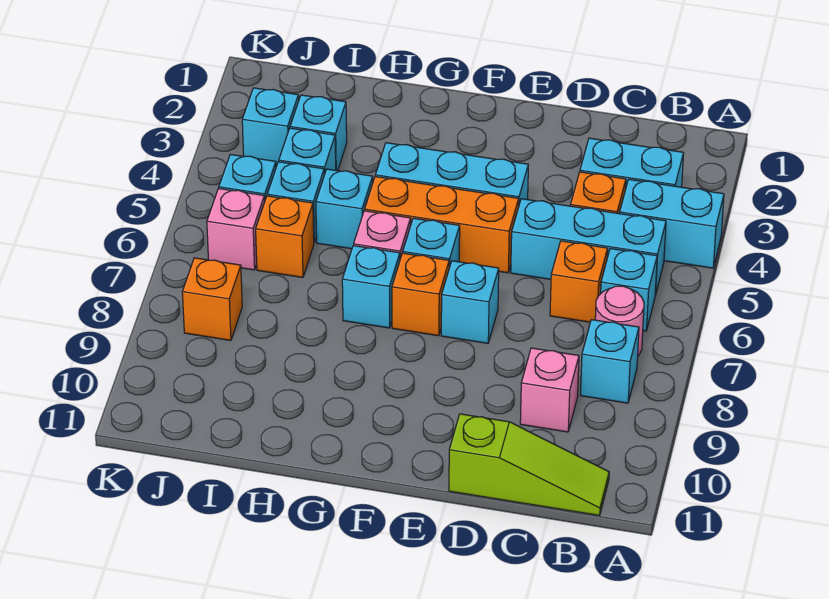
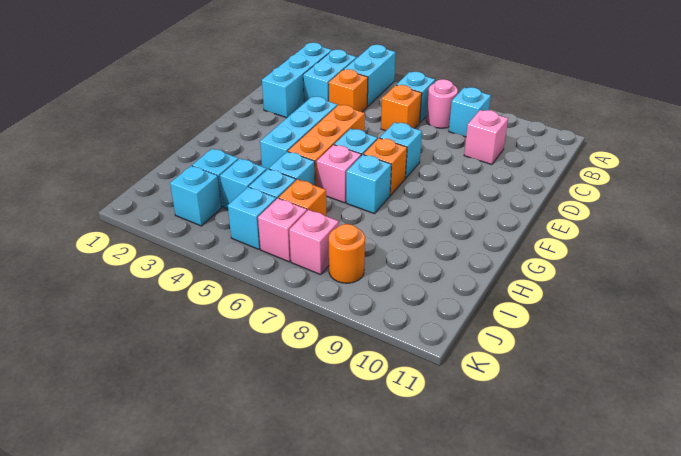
cyan 1x3 brick [511,199,666,295] -> cyan 1x3 brick moved to [262,43,332,118]
lime 1x3 slope [449,414,609,515] -> none
none -> pink 1x1 brick [289,210,339,275]
orange 1x1 brick [182,258,242,340] -> orange 1x1 round brick [329,224,365,283]

